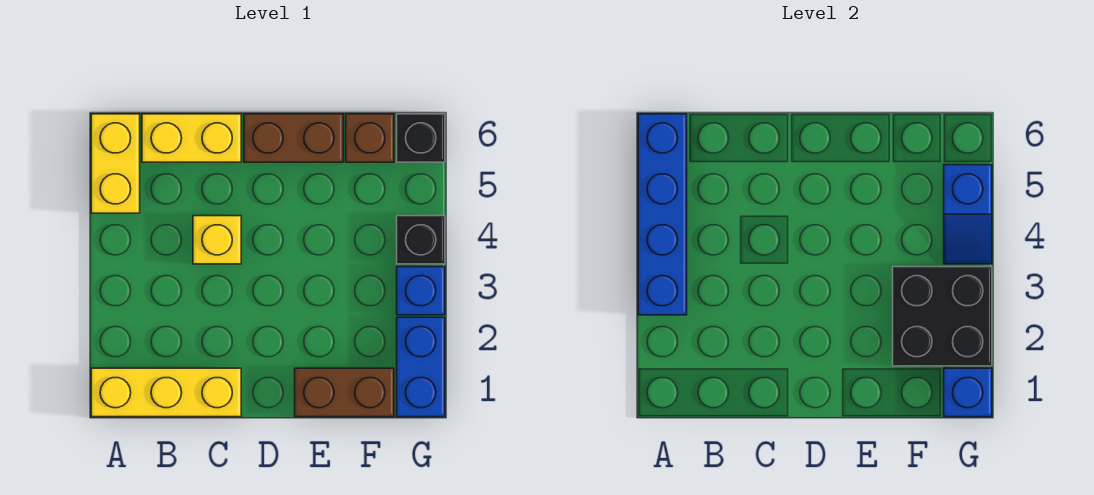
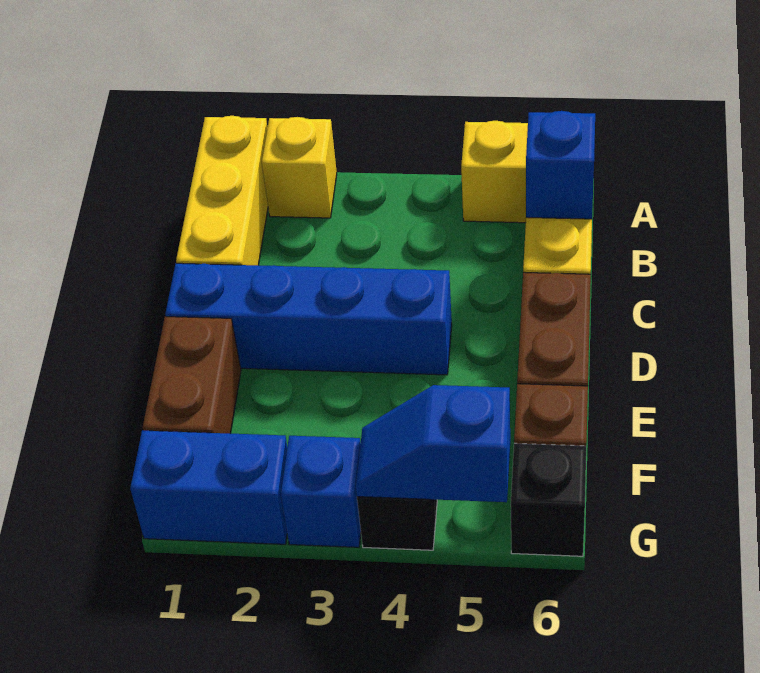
blue 1x4 brick [638,114,687,315] -> blue 1x4 brick moved to [165,263,452,375]
yellow 1x1 brick [193,216,241,264] -> yellow 1x1 brick moved to [262,117,337,218]
black 2x2 brick [893,267,992,366] -> none
blue 1x1 brick [944,368,992,417] -> blue 1x1 brick moved to [526,111,595,219]

